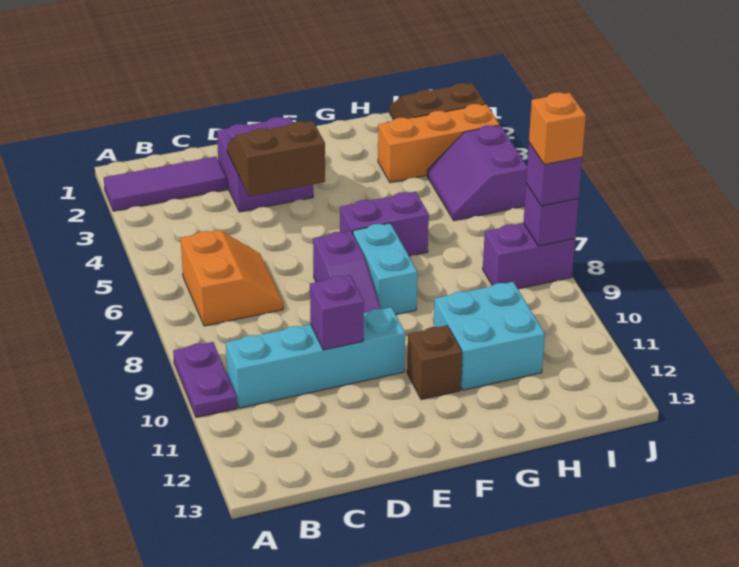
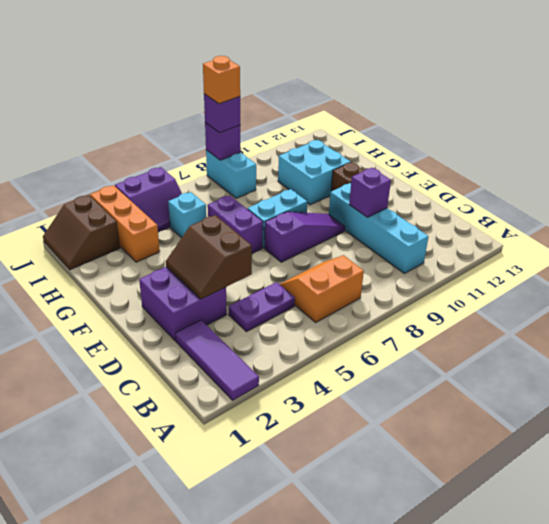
purple 1x2 plate [173,342,237,417] -> purple 1x2 plate moved to [229,282,295,332]
none -> cyan 1x1 brick [168,192,206,238]
purple 1x2 brick [483,223,575,289] -> cyan 1x2 brick [206,150,256,198]

